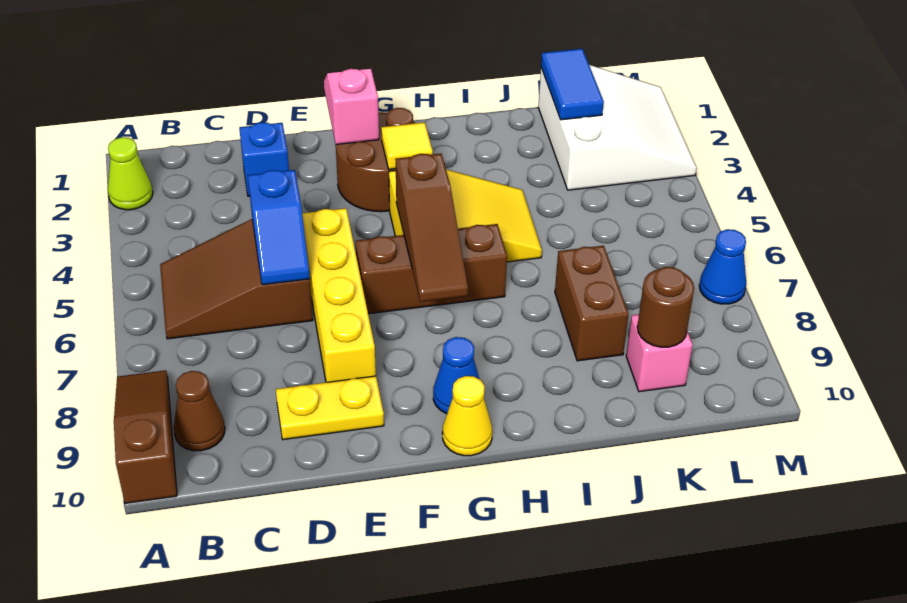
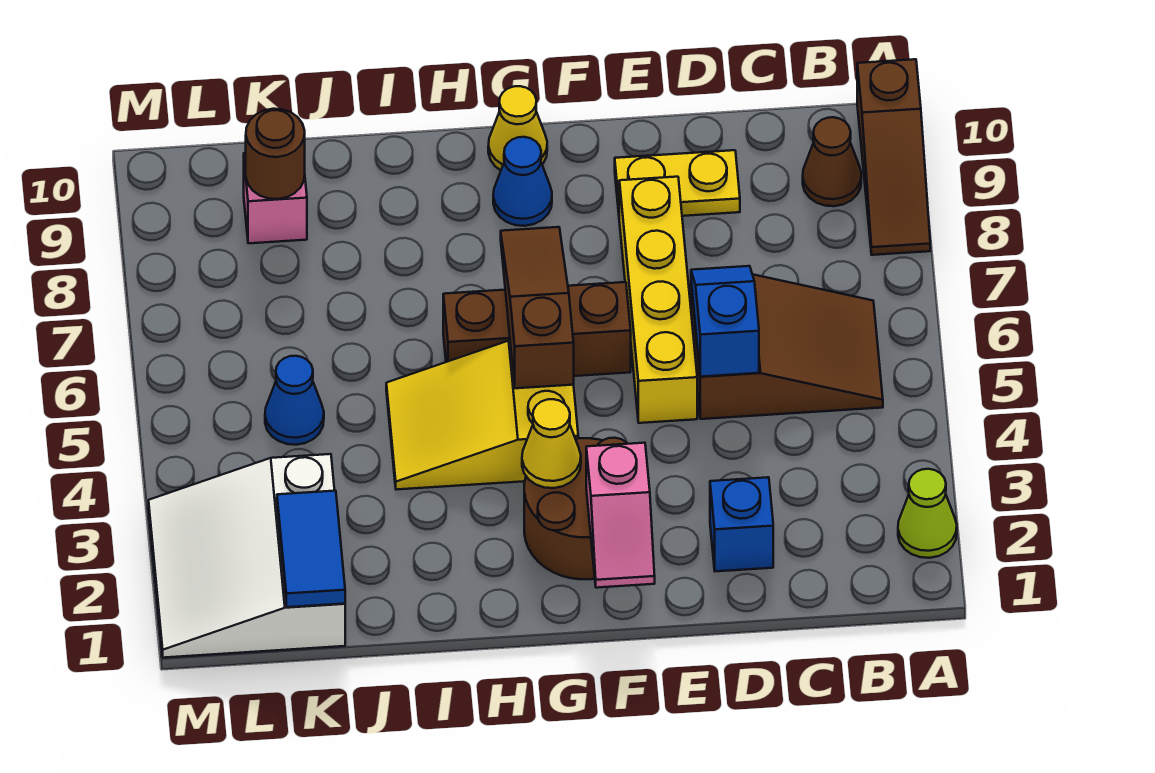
yellow 1x1 tile [381,122,433,169] -> yellow 1x1 cone [522,399,581,488]
brown 1x2 brick [555,246,629,361] -> none
blue 1x1 cone [699,229,746,304] -> blue 1x1 cone moved to [265,356,324,445]

